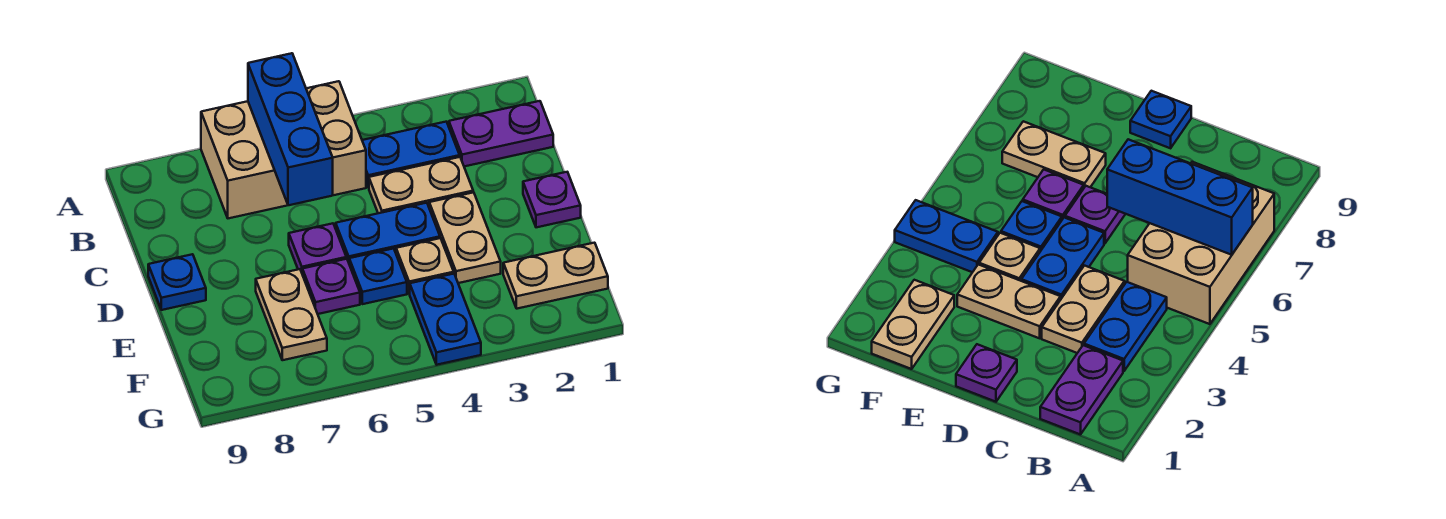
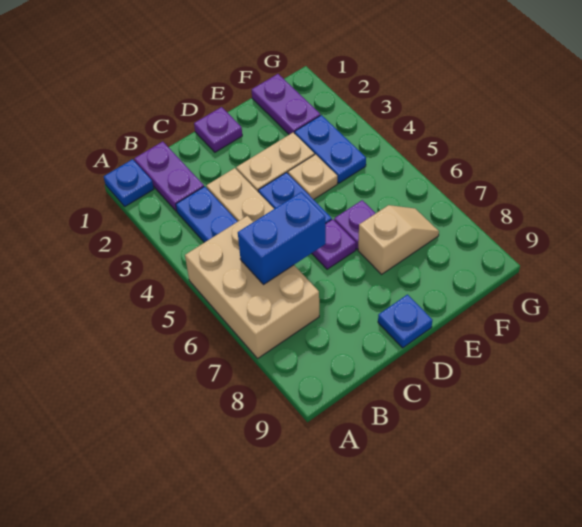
blue 1x3 brick [248,53,333,205] -> blue 1x2 brick [238,192,326,285]
blue 1x1 plate [349,248,407,304] -> blue 1x1 plate moved to [104,159,154,206]
tan 1x2 plate [256,269,327,360] -> tan 1x2 slope [358,205,439,274]
tan 1x2 plate [503,243,608,309] -> purple 1x2 plate [252,74,320,134]
blue 1x2 plate [410,274,481,365] -> blue 1x2 plate turned to [295,115,366,183]

